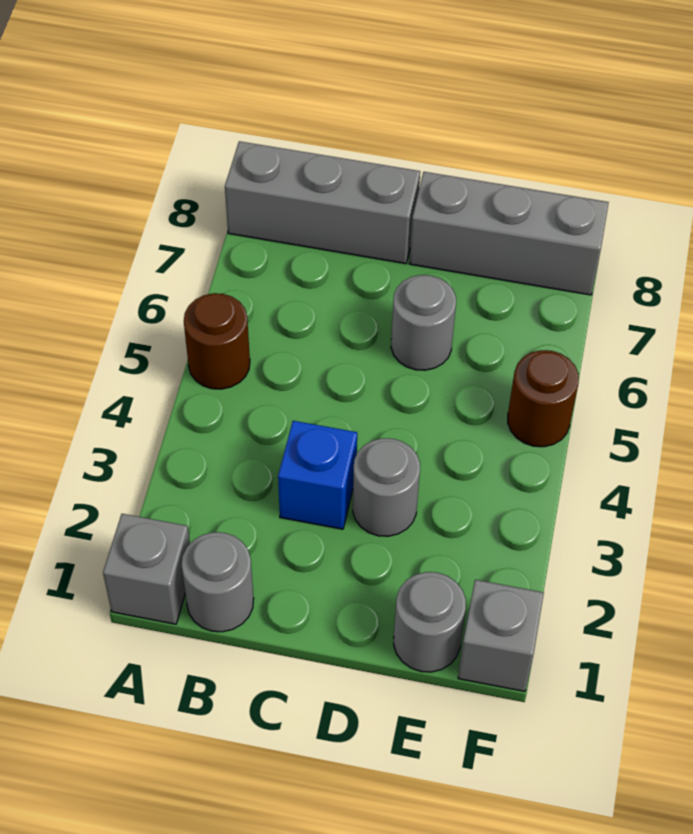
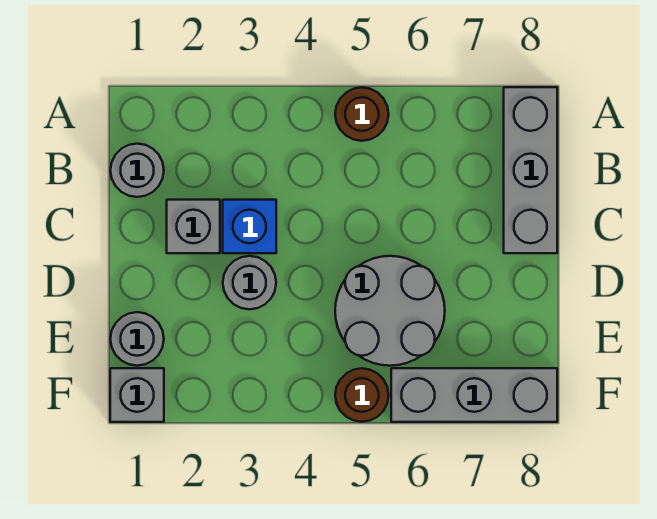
grey 1x1 brick [103,514,190,624] -> grey 1x1 brick moved to [167,200,220,253]
grey 1x1 round brick [391,275,456,370] -> grey 2x2 round brick [335,256,445,366]
grey 1x3 brick [409,172,609,295] -> grey 1x3 brick turned to [391,368,557,422]

